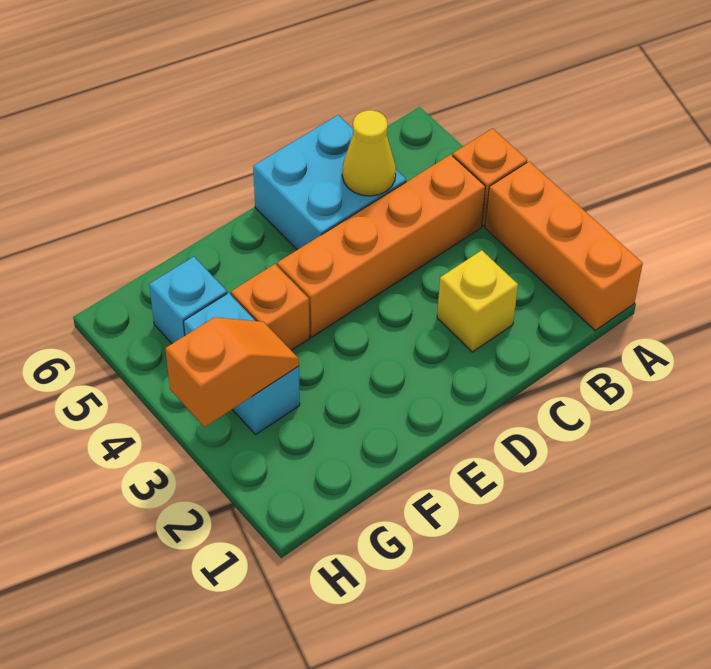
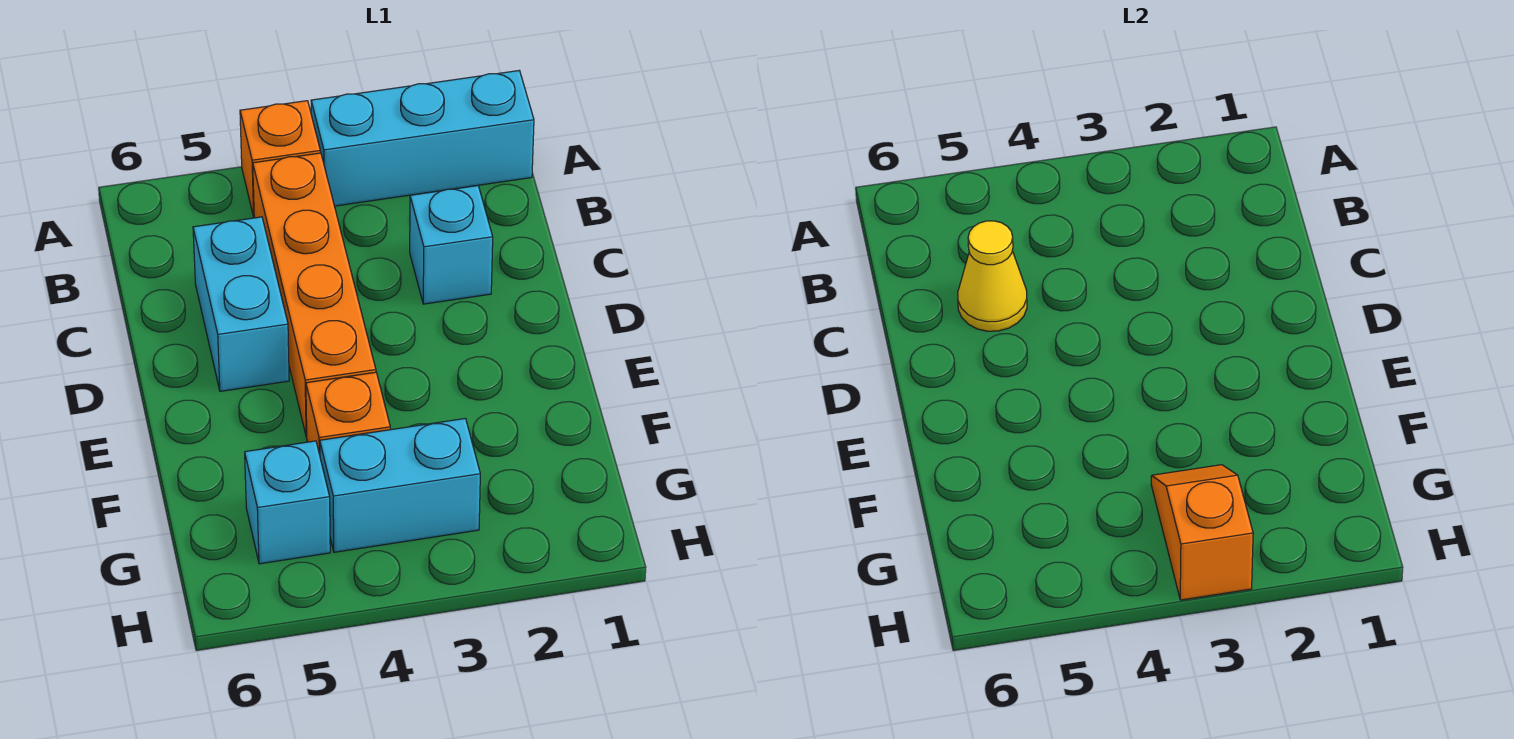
orange 1x3 brick [485,161,643,330] -> cyan 1x3 brick [311,71,534,206]
yellow 1x1 brick [437,250,518,352] -> cyan 1x1 brick [410,186,493,304]
cyan 2x2 brick [253,115,406,250] -> cyan 1x2 brick [193,217,289,391]

